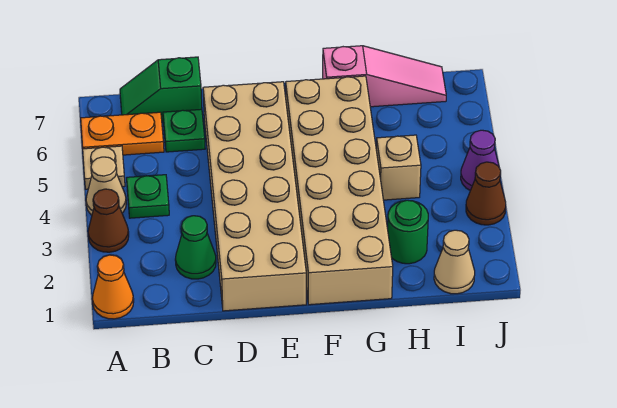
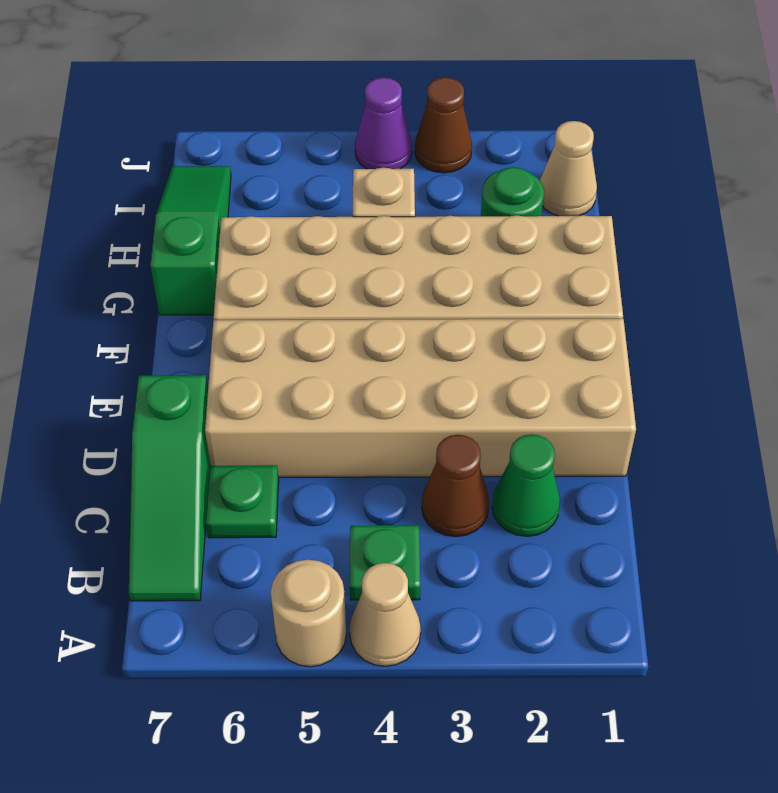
orange 1x1 cone [92,255,134,319] -> none
brown 1x1 cone [88,189,129,252] -> brown 1x1 cone moved to [422,435,489,537]
tan 1x1 plate [83,146,125,189] -> tan 1x1 round brick [271,560,346,667]
orange 1x2 plate [81,112,164,155] -> none
green 1x2 slope [120,57,202,121] -> green 1x3 slope [129,375,210,601]
pink 1x3 slope [323,46,446,107] -> green 1x3 slope [150,166,231,315]

